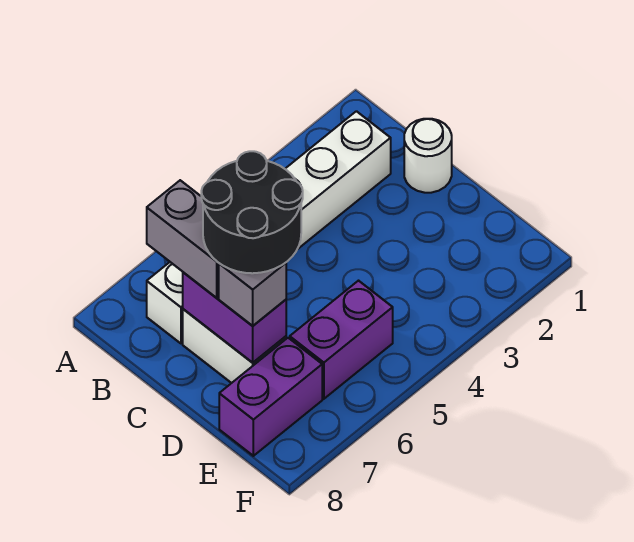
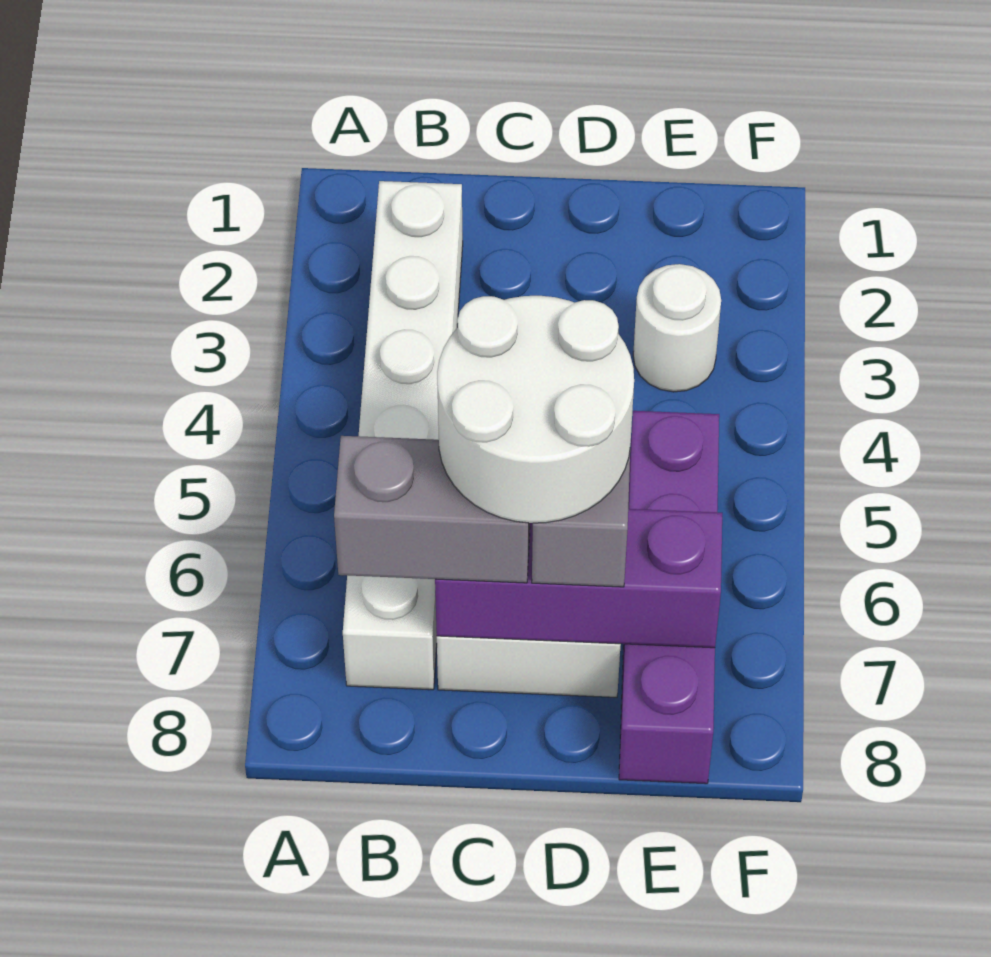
white 1x1 round brick [404,119,452,193] -> white 1x1 round brick moved to [633,264,721,392]
black 2x2 round brick [201,151,303,273] -> white 2x2 round brick [437,296,634,523]
purple 1x2 brick [183,272,286,363] -> purple 1x3 brick [435,509,722,648]

